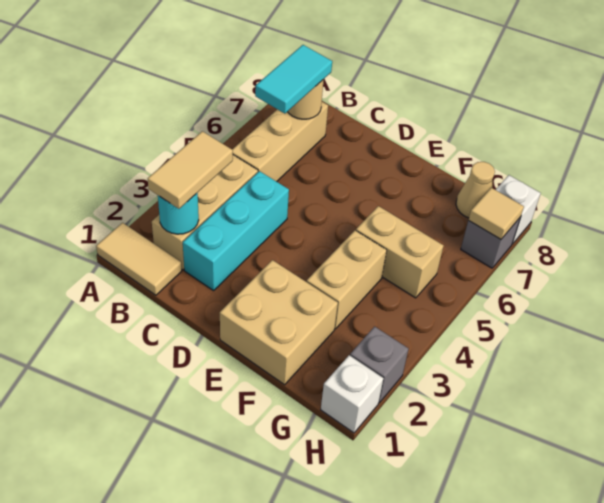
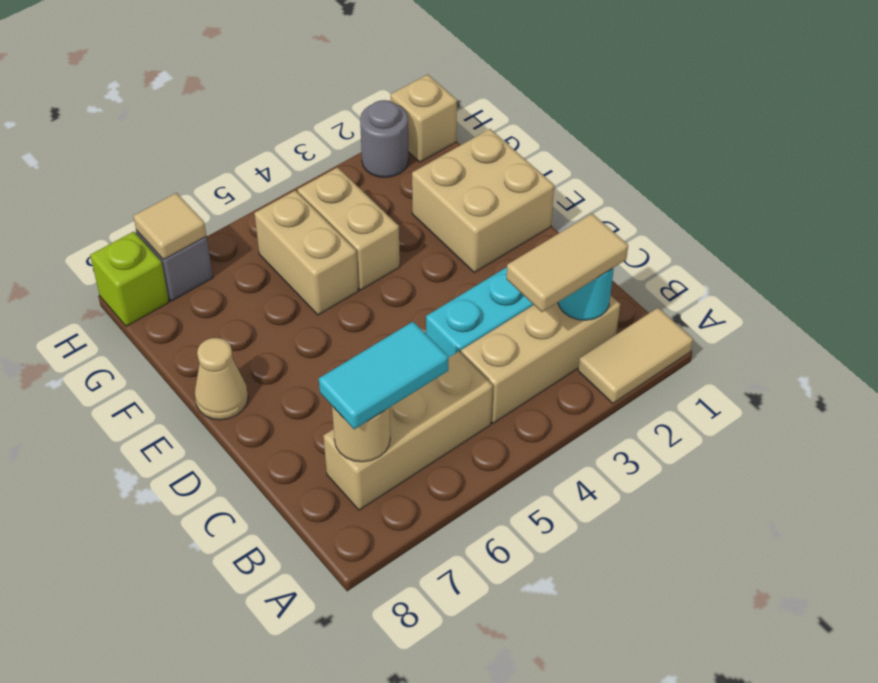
tan 1x2 tile [96,223,182,295] -> tan 1x2 tile turned to [578,308,693,403]
tan 1x2 brick [307,230,387,329] -> tan 1x2 brick turned to [298,167,400,290]
tan 1x1 cone [456,162,495,218] -> tan 1x1 cone moved to [195,338,248,420]
white 1x1 brick [321,355,383,433] -> tan 1x1 brick [391,74,457,162]
grey 1x1 brick [350,327,408,403] -> grey 1x1 round brick [360,100,409,177]
white 1x1 brick [496,175,541,244] -> lime 1x1 brick [90,232,169,326]

